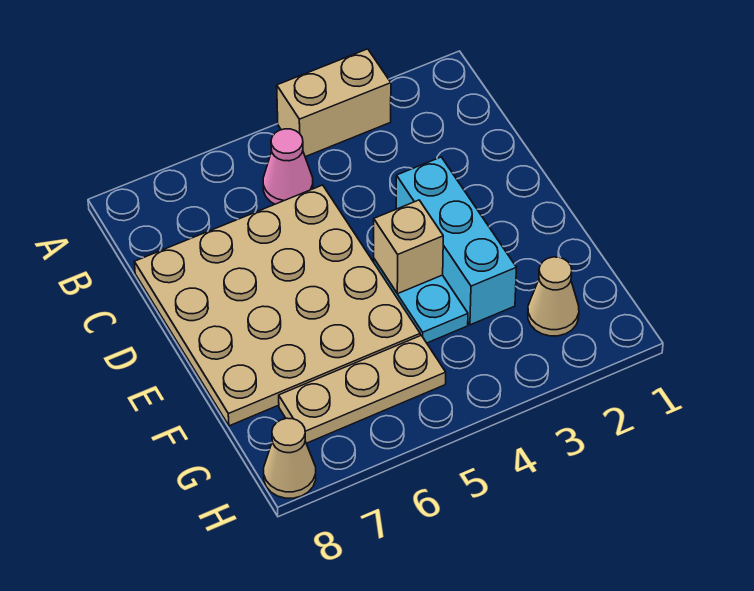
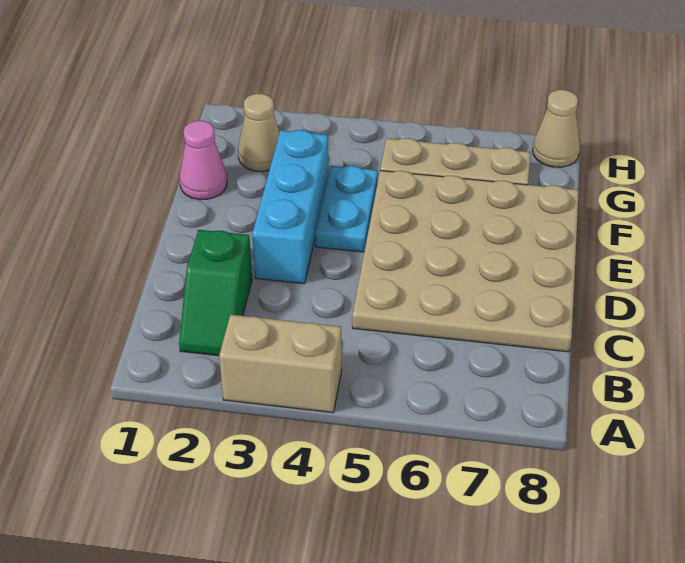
none -> green 1x2 slope [179,230,252,356]
pink 1x1 cone [263,129,313,204] -> pink 1x1 cone moved to [180,121,227,200]
tan 1x1 brick [374,200,443,294] -> none

